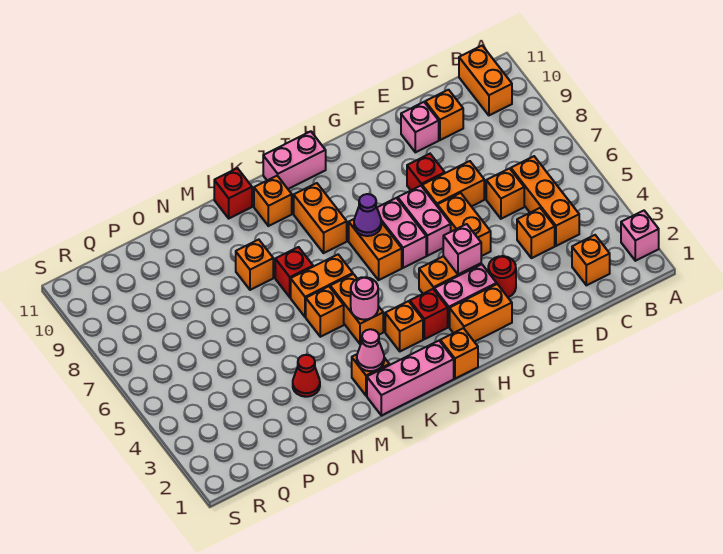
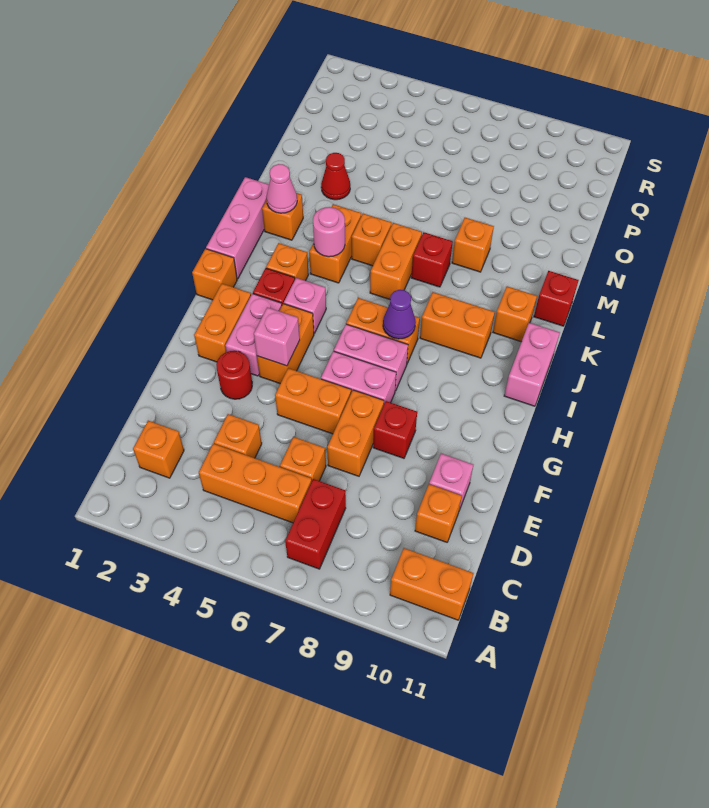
pink 1x1 brick [621,211,659,261] -> pink 1x1 brick moved to [284,278,326,333]
none -> red 1x2 brick [285,479,346,569]
orange 1x2 brick [330,274,383,344] -> orange 1x2 brick turned to [309,204,361,283]

